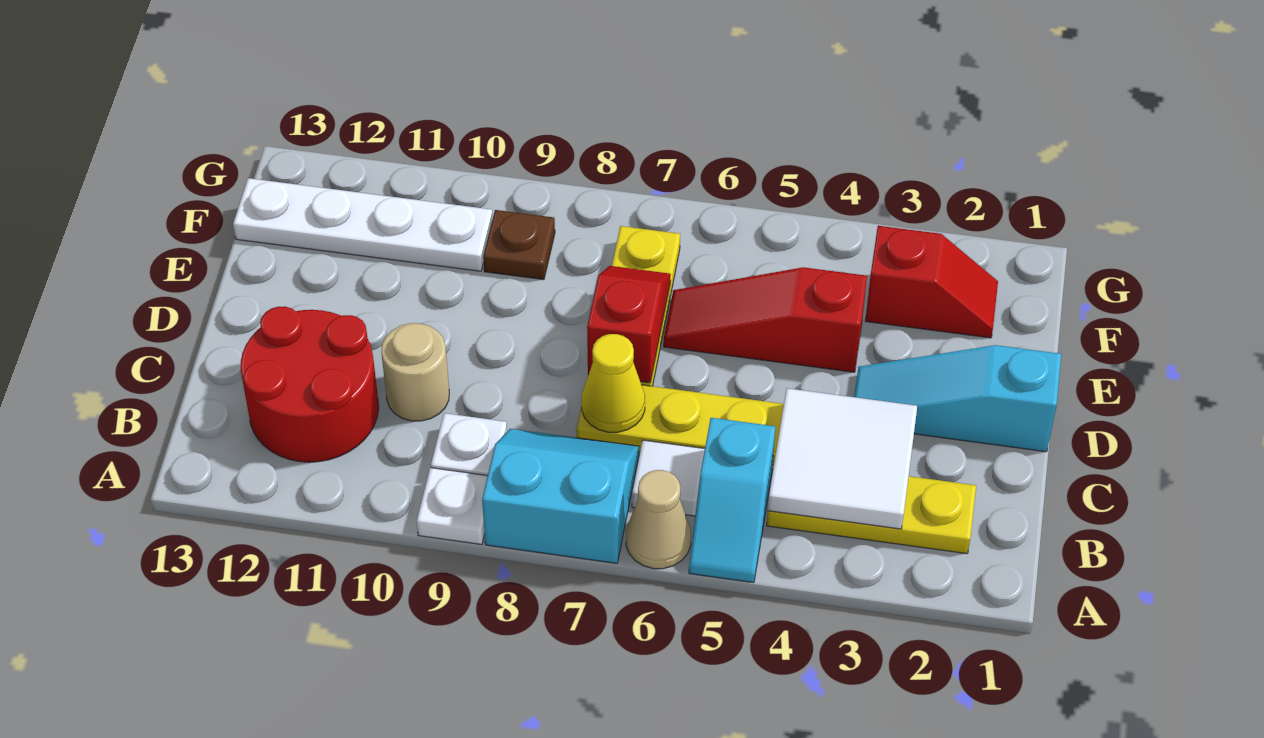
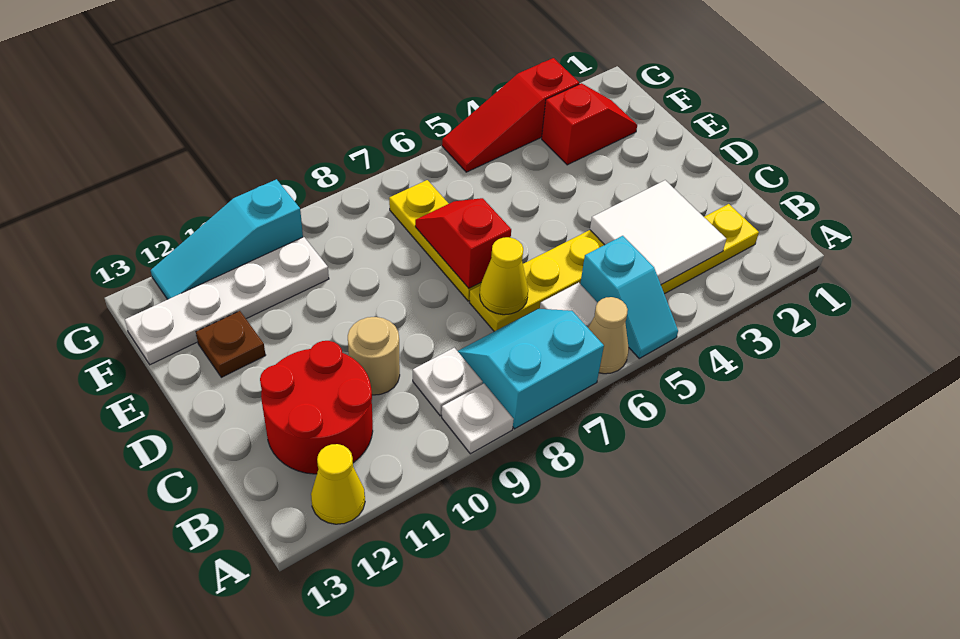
none -> yellow 1x1 cone [311,444,365,524]
cyan 1x3 slope [854,345,1061,452] -> cyan 1x3 slope moved to [151,179,303,299]
red 1x3 slope [664,267,867,372] -> red 1x3 slope moved to [442,58,579,172]
brown 1x1 plate [483,210,555,280] -> brown 1x1 plate moved to [196,311,266,377]

